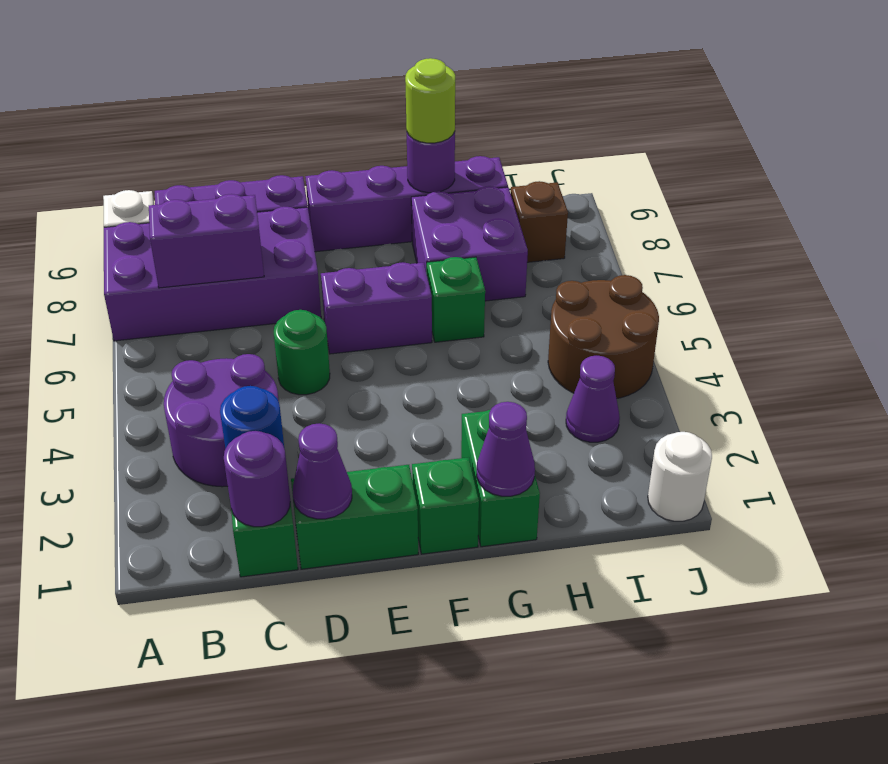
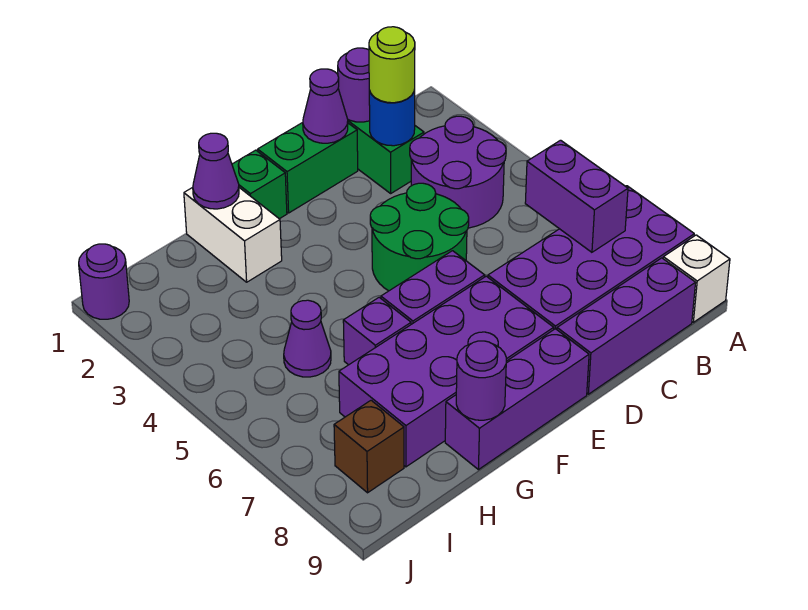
purple 1x2 brick [149,194,264,288] -> purple 1x2 brick turned to [525,140,628,252]
green 1x1 round brick [274,310,330,395] -> green 2x2 round brick [370,183,469,291]
purple 1x4 brick [305,156,508,252] -> purple 1x3 brick [445,329,589,470]
green 1x2 brick [461,410,540,547] -> white 1x2 brick [184,188,282,282]
green 1x1 brick [427,257,485,342] -> purple 1x1 brick [343,297,411,365]
purple 2x2 brick [411,186,528,301] -> purple 2x4 brick [339,276,554,467]
lime 1x1 round brick [405,58,455,143] -> lime 1x1 round brick moved to [369,27,415,103]
purple 1x1 cone [566,356,620,442] -> purple 1x1 cone moved to [284,300,331,377]
brown 2x2 round brick [548,275,659,399] -> none
white 1x1 round brick [648,432,712,521] -> purple 1x1 round brick [79,244,129,319]

